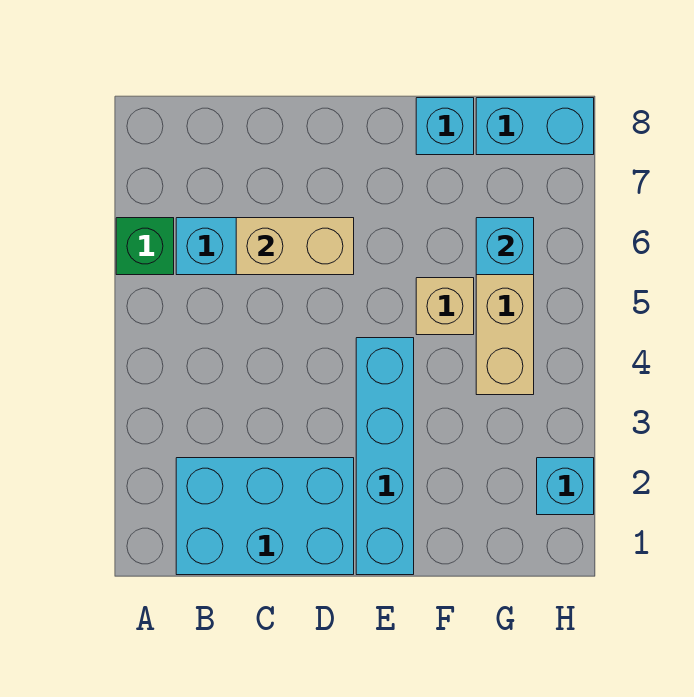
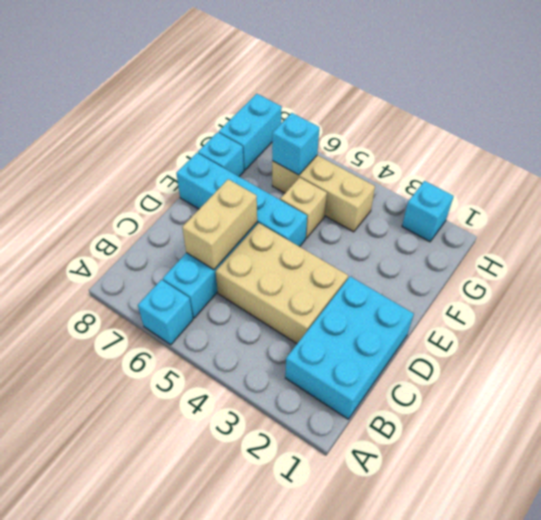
green 1x1 brick [116,218,174,275] -> cyan 1x1 brick [138,280,193,345]
none -> tan 2x3 brick [216,223,348,344]
cyan 1x4 brick [356,338,414,575] -> cyan 1x4 brick moved to [176,153,307,247]

